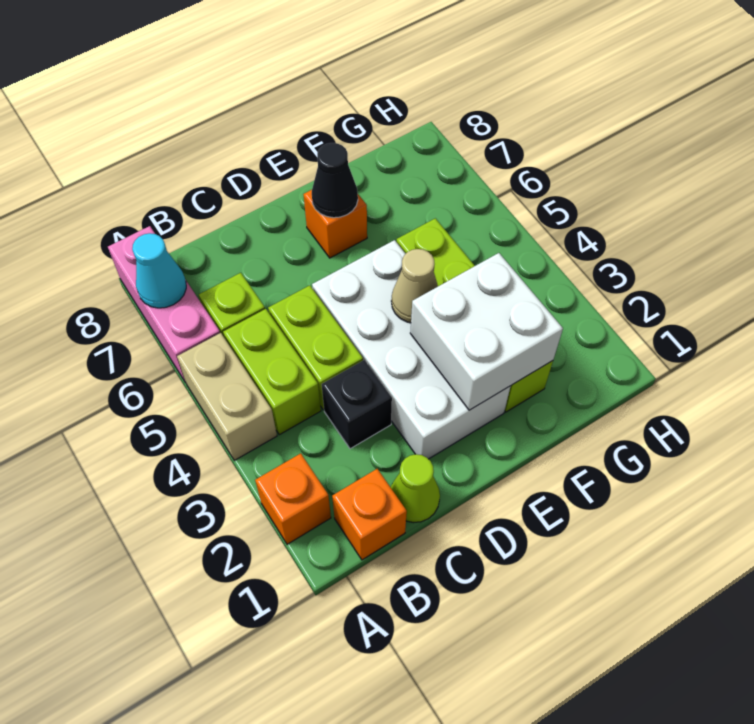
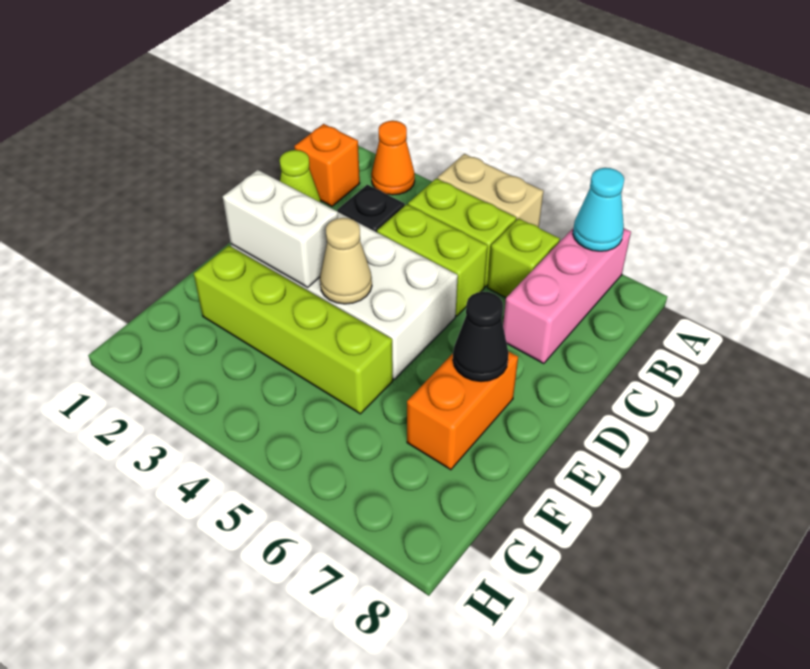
orange 1x1 brick [255,453,331,544] -> orange 1x1 cone [371,121,415,195]
pink 1x3 brick [108,226,220,383] -> pink 1x3 brick turned to [503,228,631,364]
white 2x2 brick [410,253,563,410] -> white 1x2 brick [223,170,338,288]
orange 1x1 brick [303,190,367,258] -> orange 1x2 brick [407,351,518,470]

